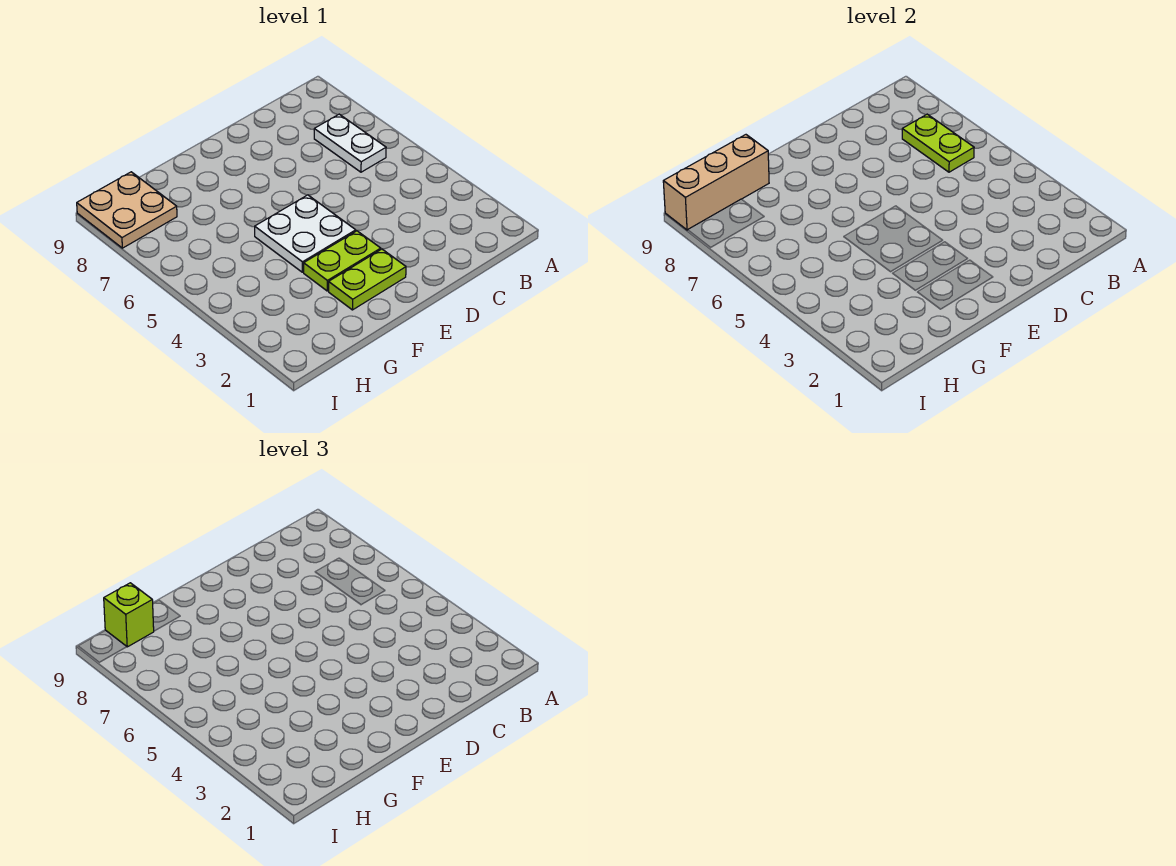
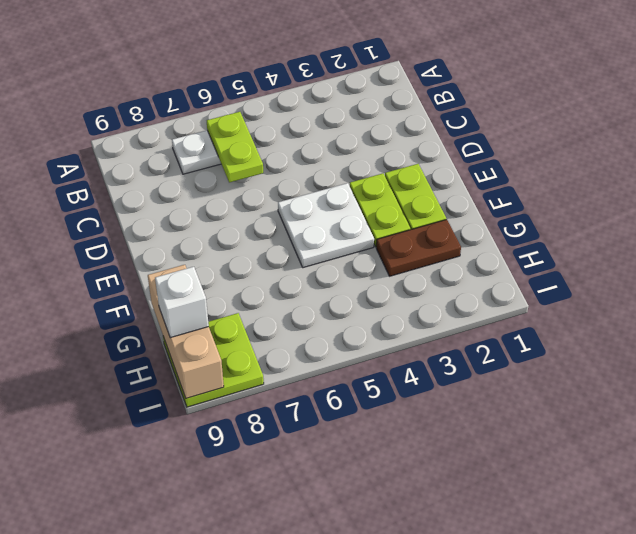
lime 1x2 plate [902,114,974,172] -> lime 1x2 plate turned to [207,112,263,182]
none -> brown 1x2 plate [376,219,461,276]
tan 2x2 plate [77,172,177,248] -> lime 2x2 plate [163,313,264,407]
lime 1x1 brick [104,583,154,647] -> white 1x1 brick [155,267,209,338]

